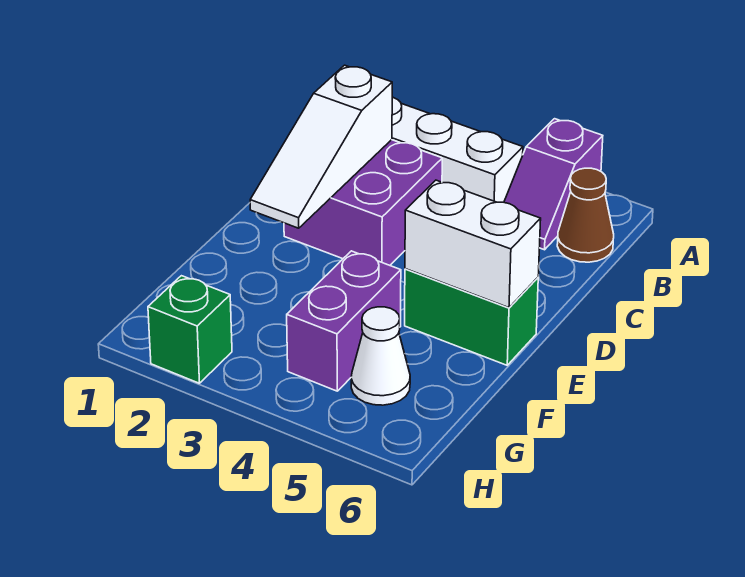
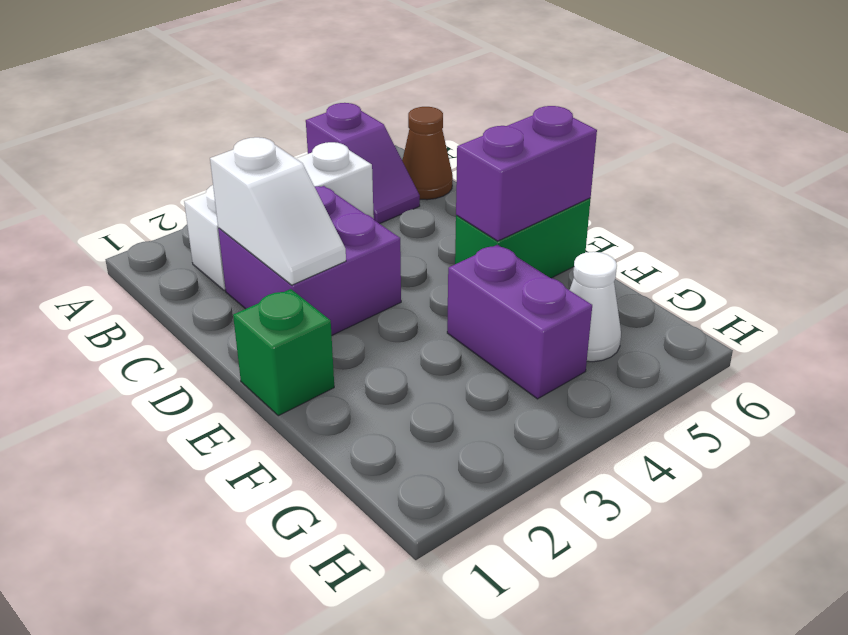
white 1x3 slope [250,65,392,228] -> white 1x2 slope [210,137,346,285]
white 1x2 brick [405,180,541,308] -> purple 1x2 brick [456,106,597,241]
green 1x1 brick [148,276,232,383] -> green 1x1 brick moved to [233,289,334,416]

